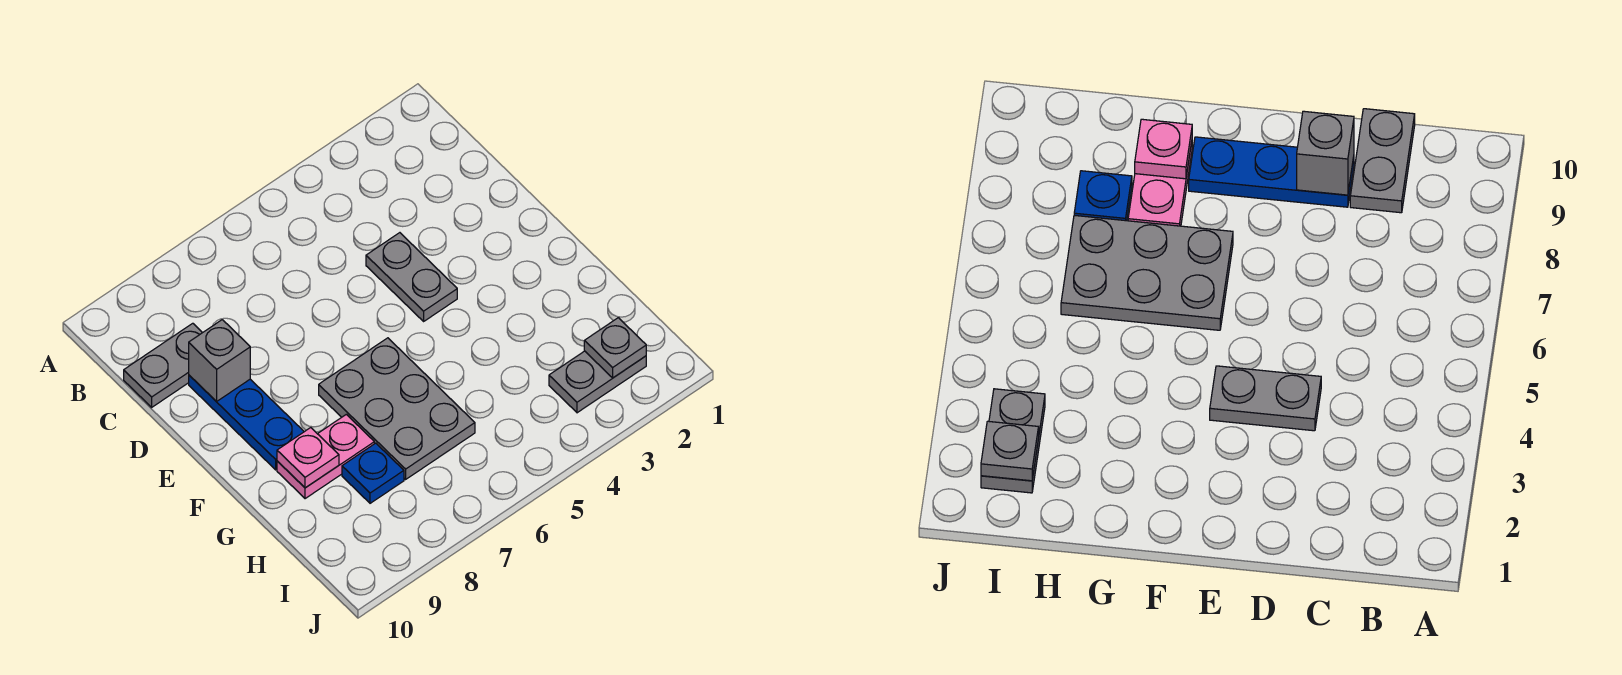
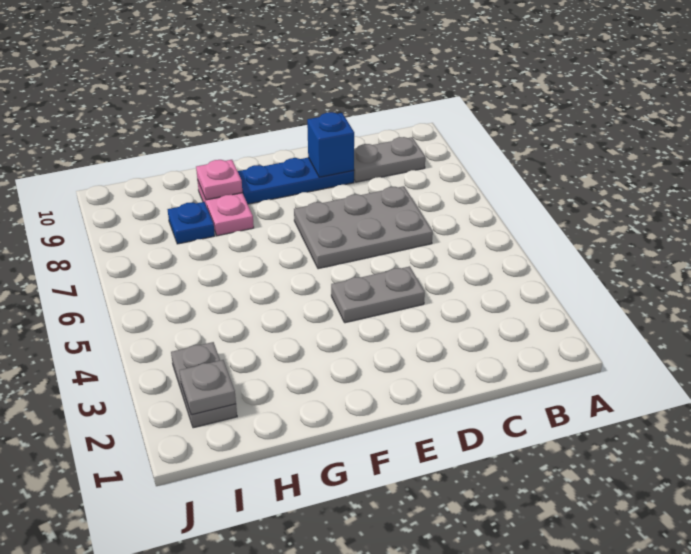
grey 1x2 plate [124,323,202,407] -> grey 1x2 plate turned to [354,137,425,182]
grey 1x1 brick [189,320,250,402] -> blue 1x1 brick [307,112,354,177]
grey 2x3 plate [319,338,475,479] -> grey 2x3 plate moved to [294,186,433,269]

